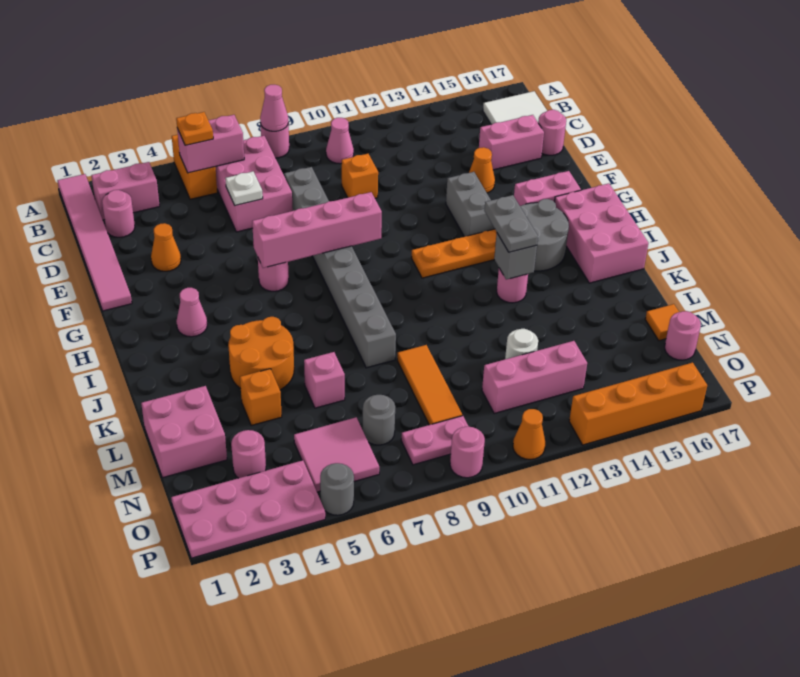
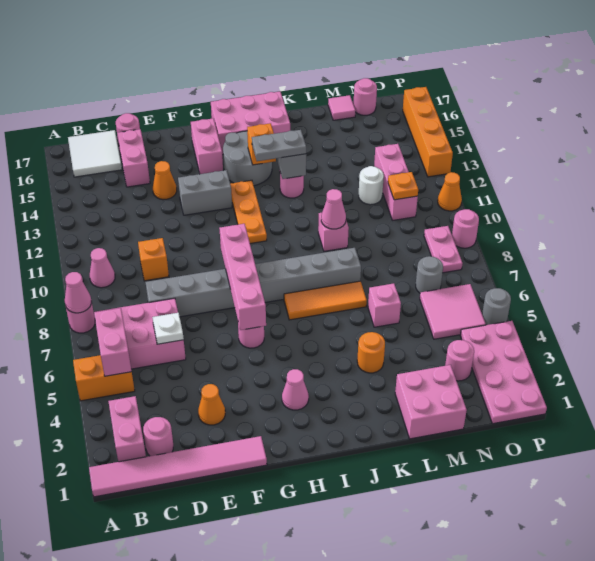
orange 1x1 plate [176,112,213,145] -> orange 1x1 plate moved to [388,172,418,200]
orange 2x2 round brick [228,317,294,390] -> orange 1x1 round brick [357,332,385,373]
none -> pink 1x1 brick [318,213,349,251]
none -> pink 1x1 cone [321,189,346,229]
orange 1x1 brick [240,369,282,426] -> orange 1x1 brick moved to [247,123,276,165]
orange 1x3 tile [397,345,462,425] -> orange 1x3 tile moved to [284,281,367,320]
orange 1x1 tile [645,304,679,341] -> pink 1x1 tile [328,95,355,120]

